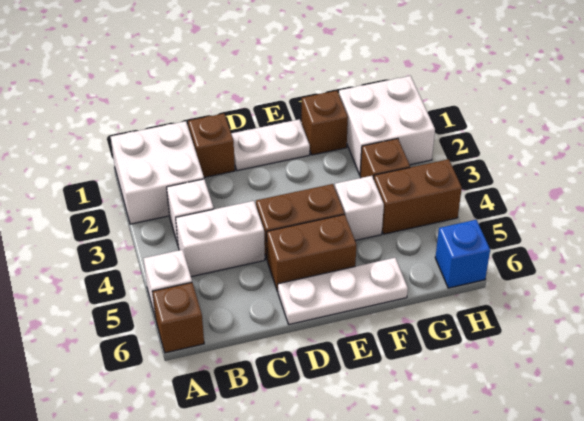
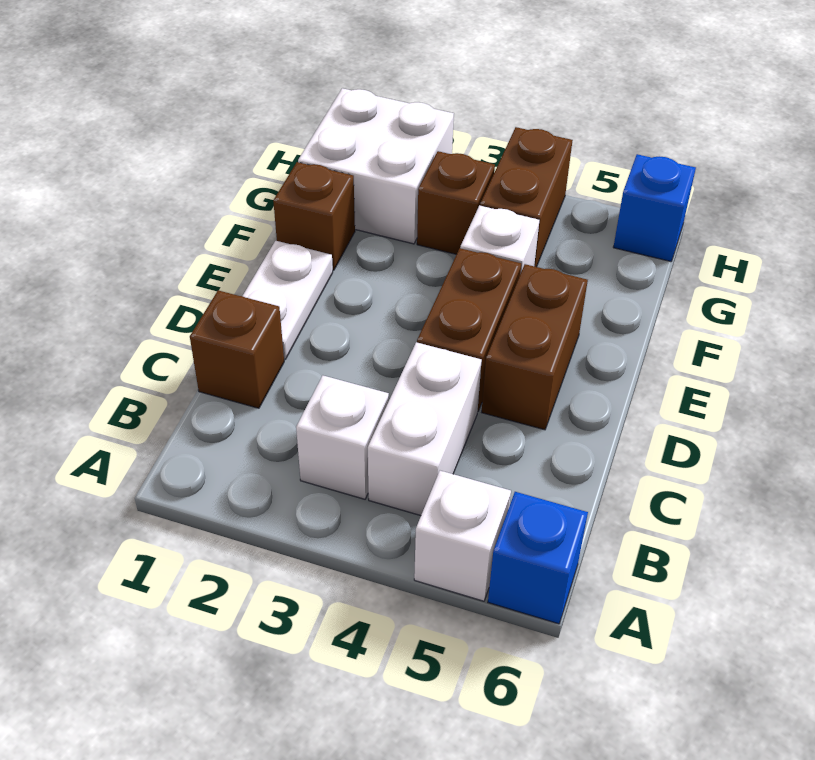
white 2x2 brick [111,121,204,224] -> none
brown 1x1 brick [152,283,204,353] -> blue 1x1 brick [488,492,588,624]
white 1x3 plate [278,258,408,324] -> none

